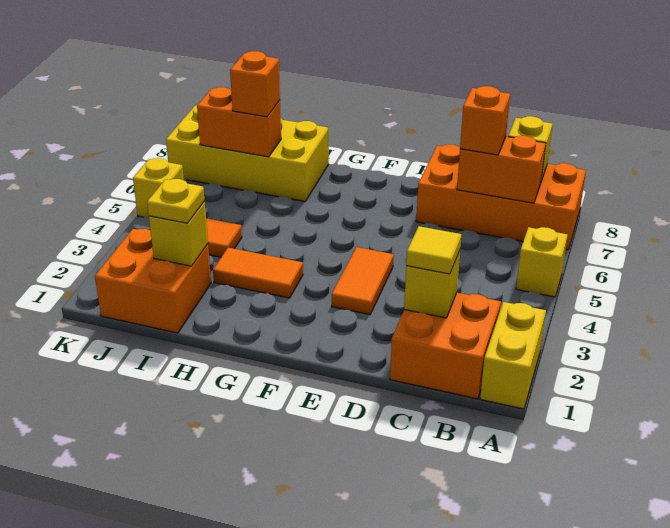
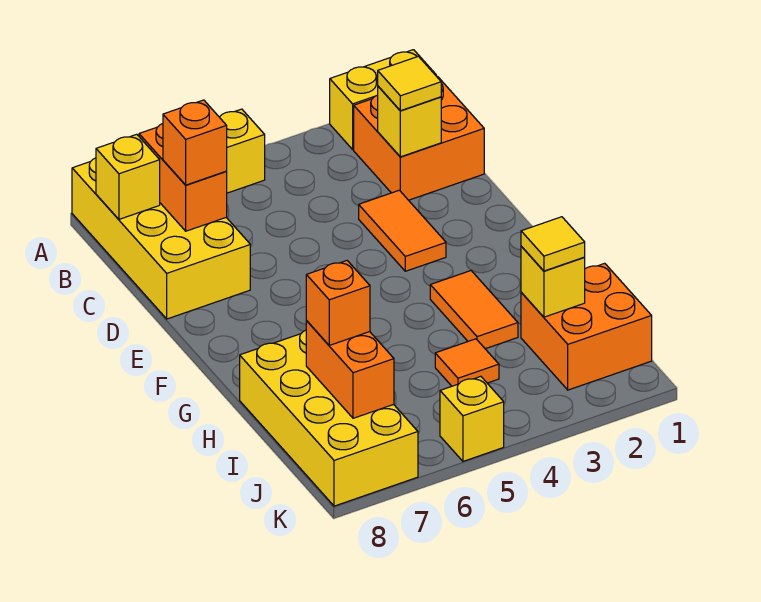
orange 2x4 brick [416,145,586,250] -> yellow 2x4 brick [72,158,250,319]
orange 1x2 tile [332,247,394,315] -> orange 1x2 tile turned to [359,190,446,271]
yellow 1x1 plate [147,179,205,223] -> yellow 1x1 tile [521,217,585,271]

